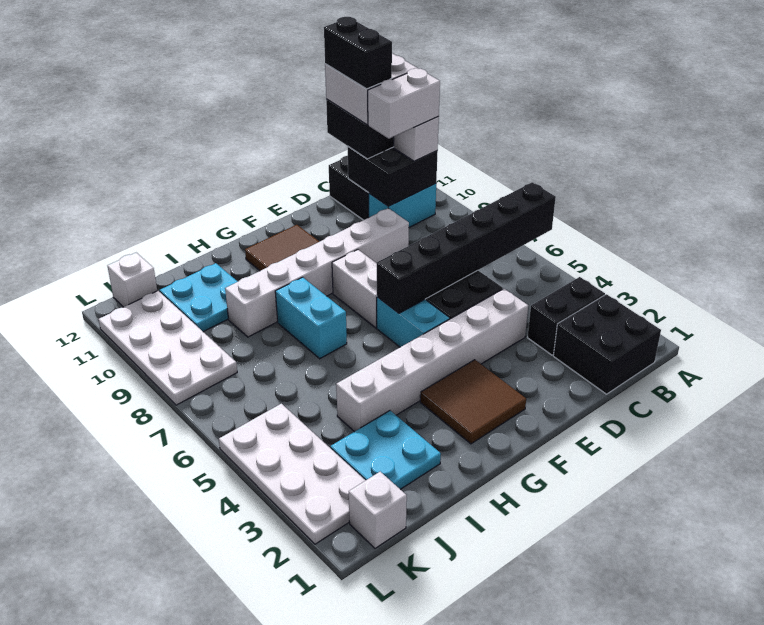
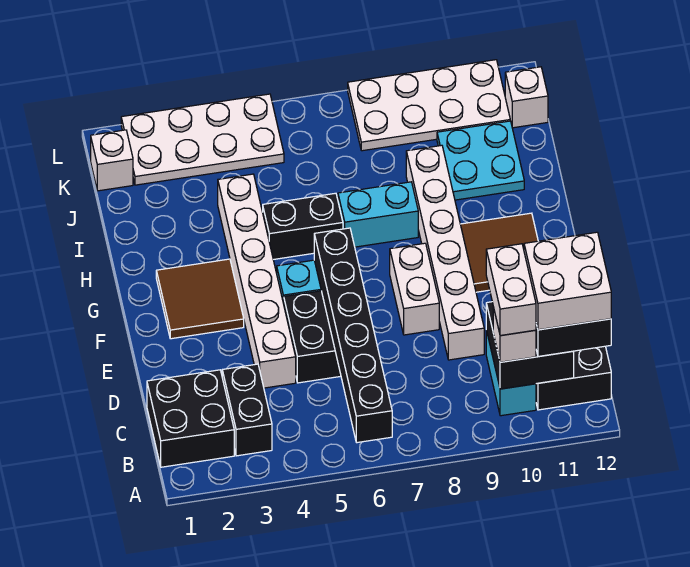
black 1x2 brick [324,17,392,89] -> black 1x2 brick moved to [263,193,343,260]
white 1x2 brick [332,250,377,328] -> white 1x2 brick turned to [390,243,439,335]
cyan 2x2 plate [330,411,441,489] -> none

